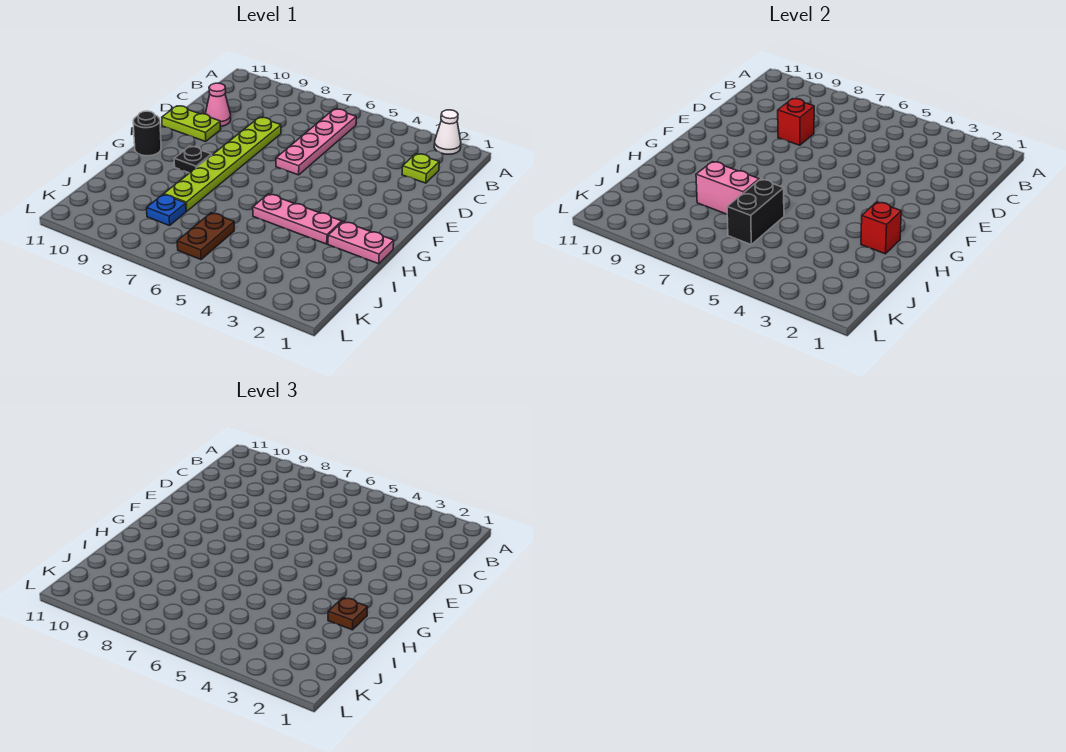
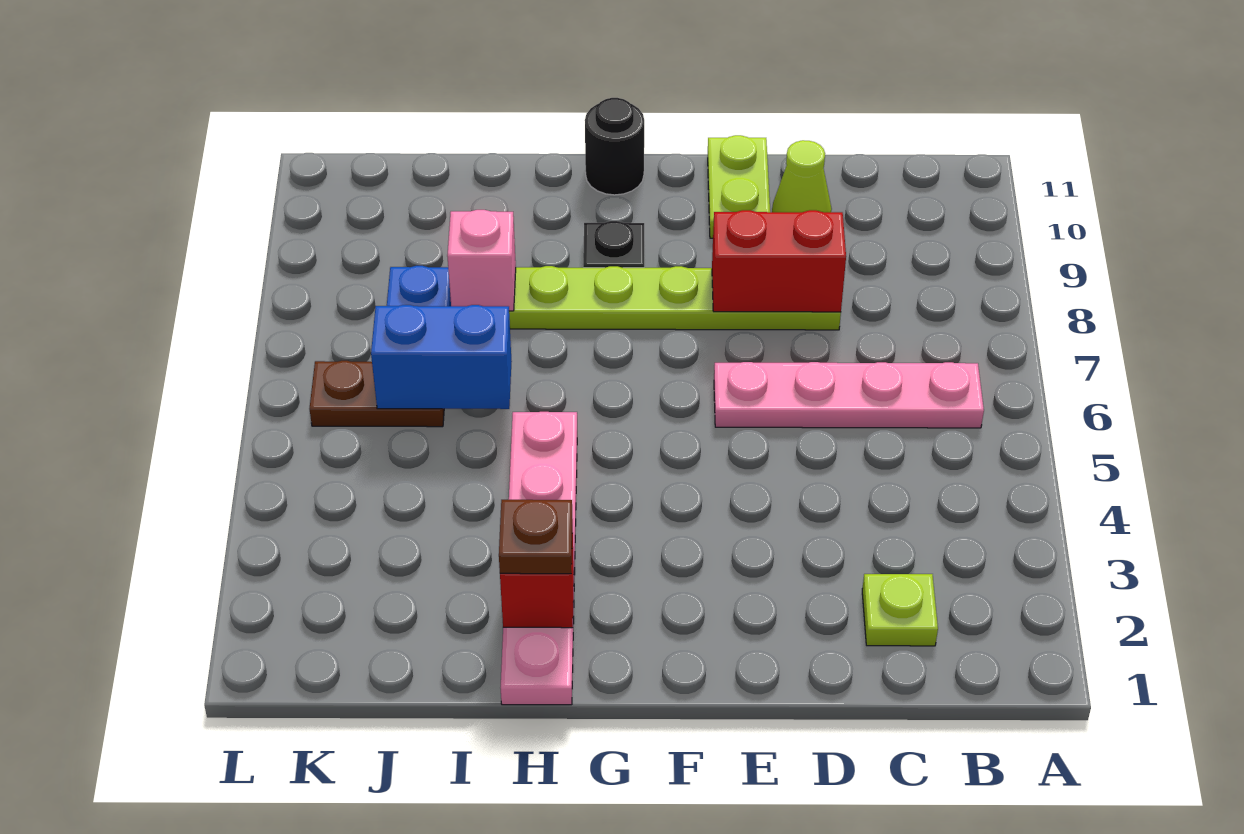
white 1x1 cone [434,110,461,154] -> none
red 1x1 brick [778,99,814,145] -> red 1x2 brick [712,210,846,312]
pink 1x1 cone [205,83,231,126] -> lime 1x1 cone [772,140,832,212]
black 1x2 brick [727,179,784,244] -> blue 1x2 brick [371,305,512,409]
pink 1x2 brick [696,162,759,214] -> pink 1x1 brick [447,210,516,311]

